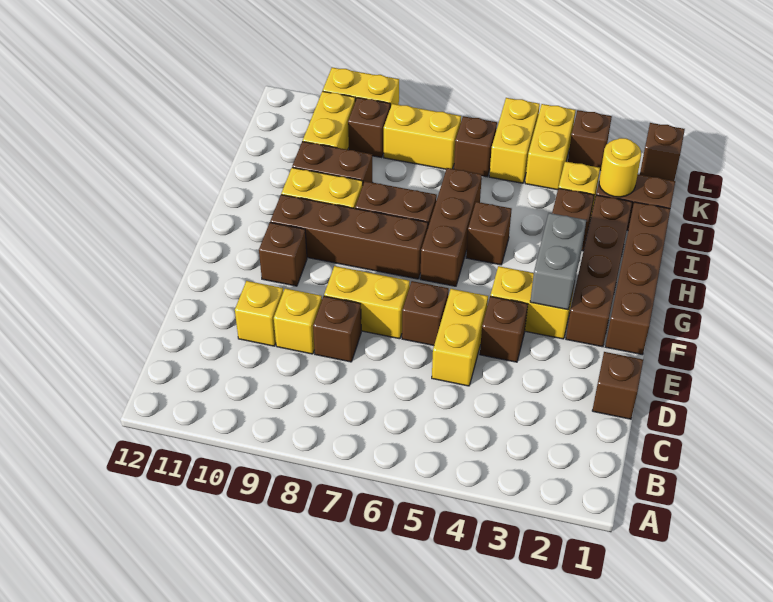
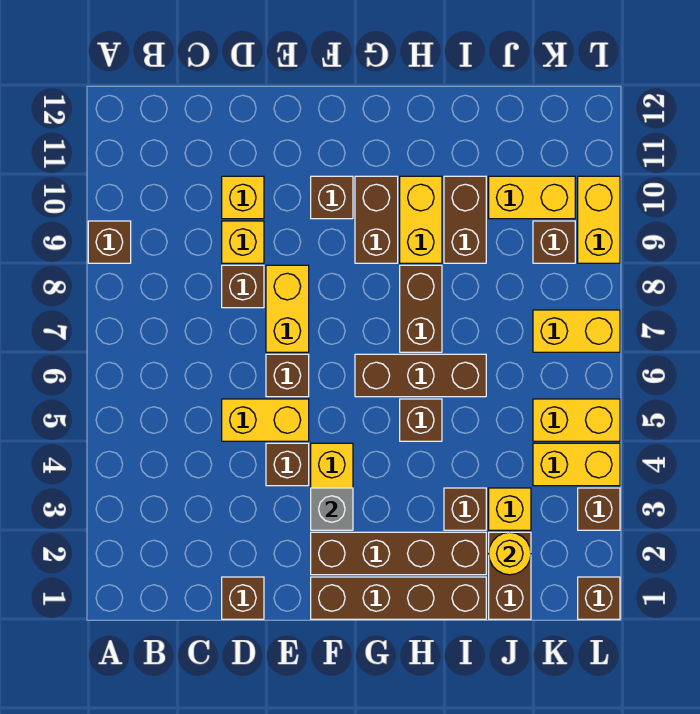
grey 1x2 brick [530,213,586,310] -> grey 1x1 brick [311,488,353,530]
brown 1x4 brick [270,195,428,279] -> brown 1x2 brick [355,176,398,263]
brown 1x1 brick [454,116,497,177] -> brown 1x1 brick moved to [88,221,131,263]
yellow 1x2 brick [384,104,461,169] -> yellow 1x2 brick turned to [533,310,620,352]

